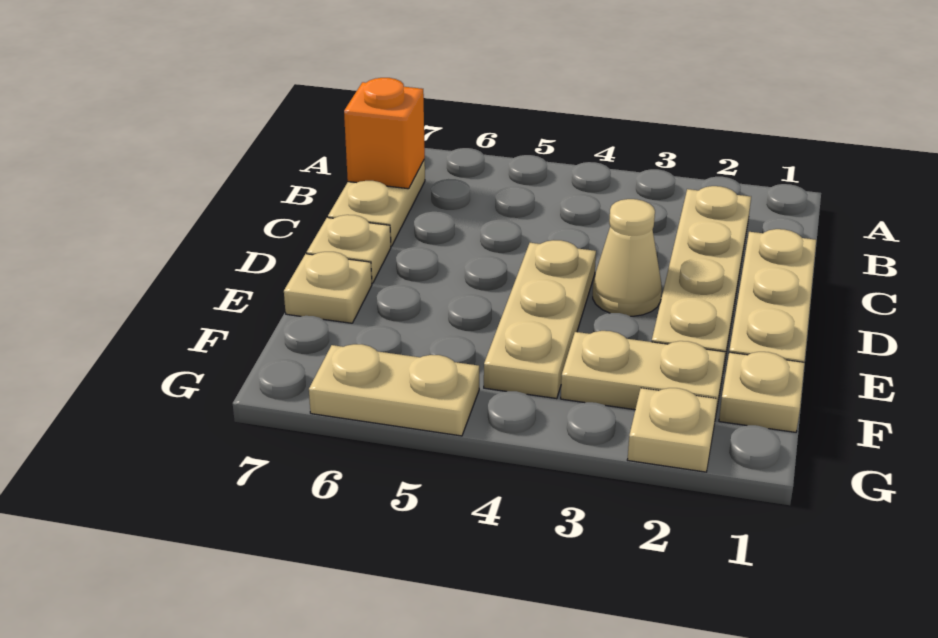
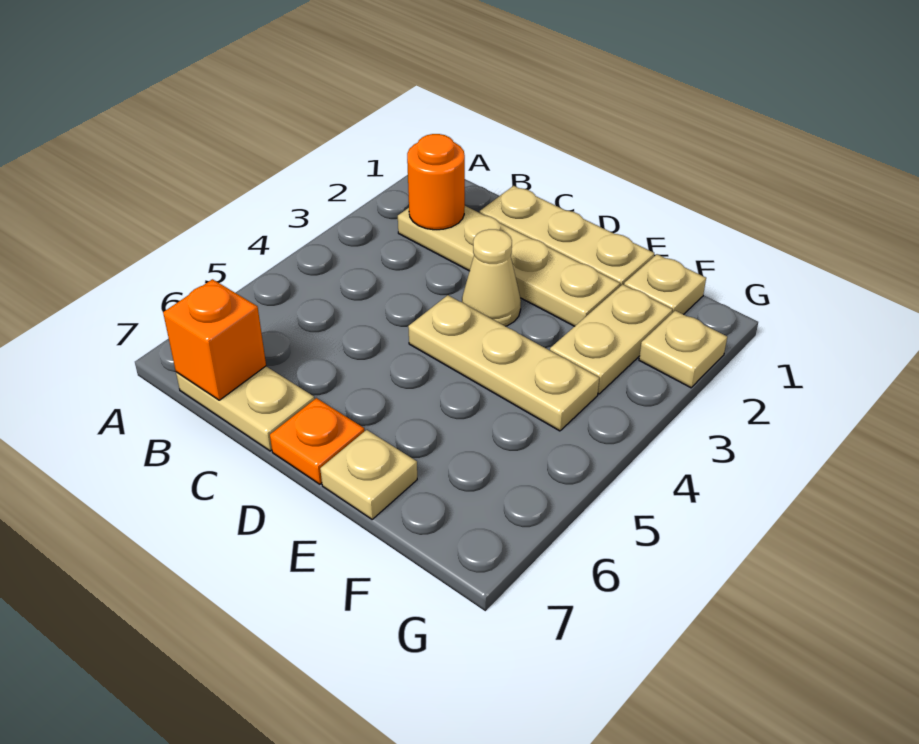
none -> orange 1x1 round brick [407,134,465,230]
tan 1x1 plate [307,215,391,283] -> orange 1x1 plate [270,398,364,484]
tan 1x2 plate [309,344,479,436] -> none

